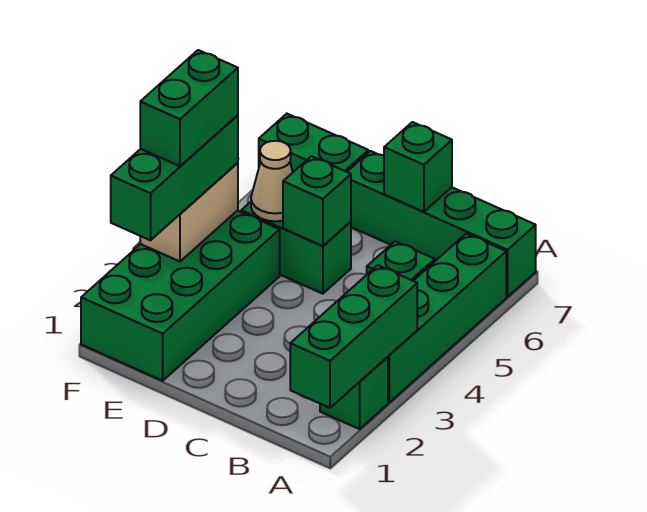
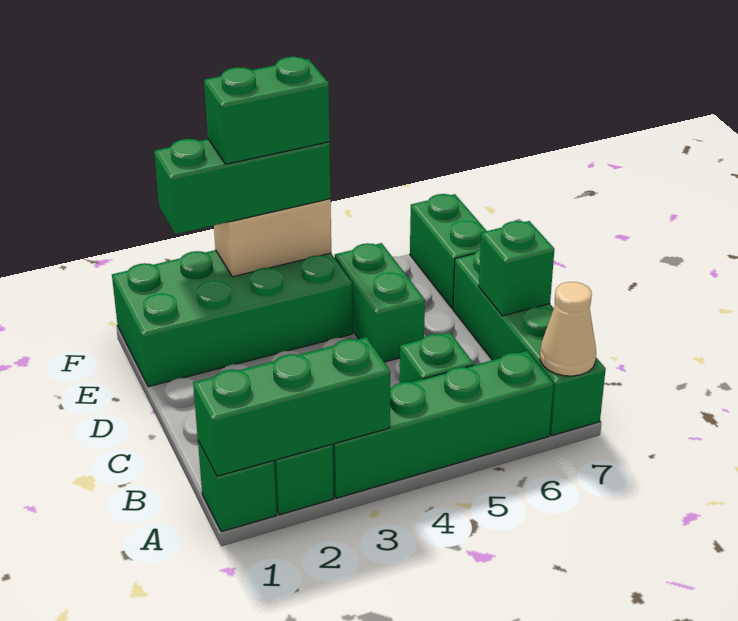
green 1x1 brick [283,156,351,246] -> green 1x1 brick moved to [198,441,276,532]
tan 1x1 cone [251,141,293,221] -> tan 1x1 cone moved to [540,282,596,376]

